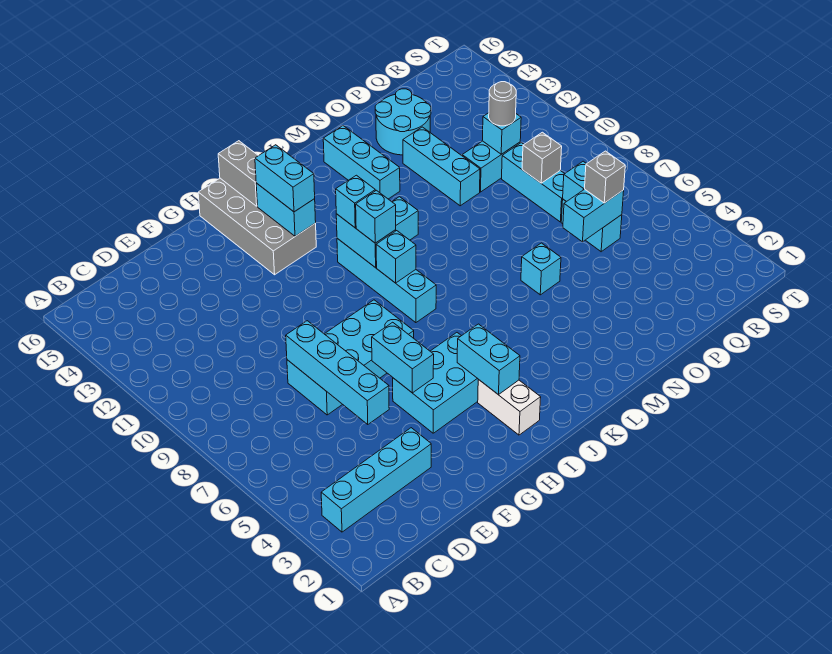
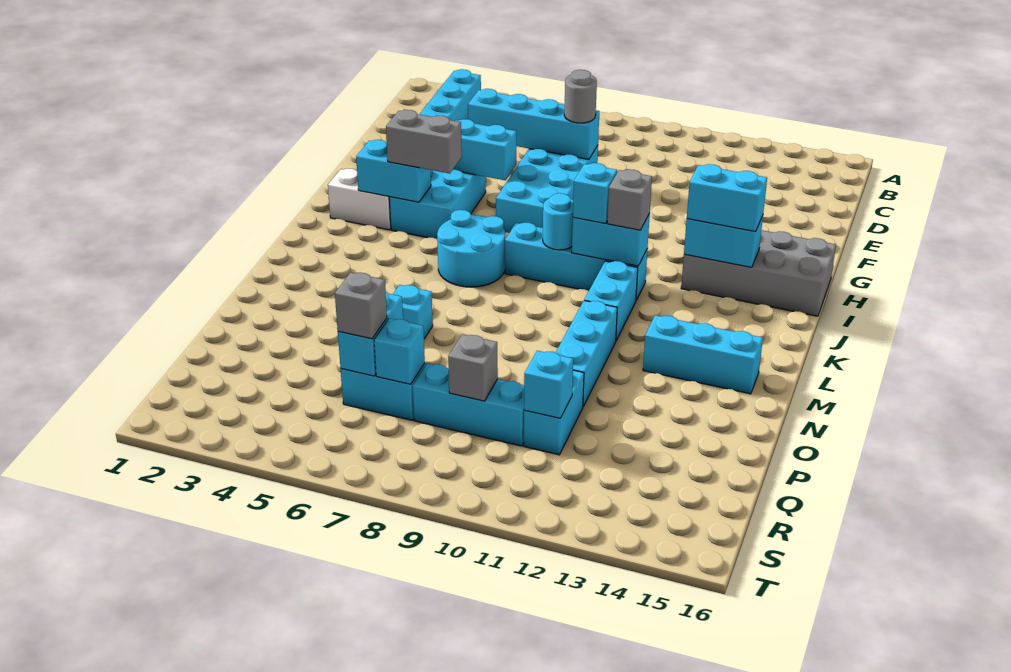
grey 1x2 brick [218,141,258,206] -> grey 1x2 brick moved to [386,110,462,174]
cyan 1x1 brick [376,231,416,283] -> cyan 1x1 round brick [543,193,573,250]
cyan 1x1 brick [336,175,375,228] -> grey 1x1 brick [607,169,652,230]
cyan 1x3 brick [403,127,480,206] -> cyan 1x3 brick turned to [556,301,617,406]
cyan 2x2 round brick [375,89,431,155] -> cyan 2x2 round brick moved to [437,210,505,287]
grey 1x1 round brick [489,82,516,126] -> grey 1x1 round brick moved to [564,70,597,123]

